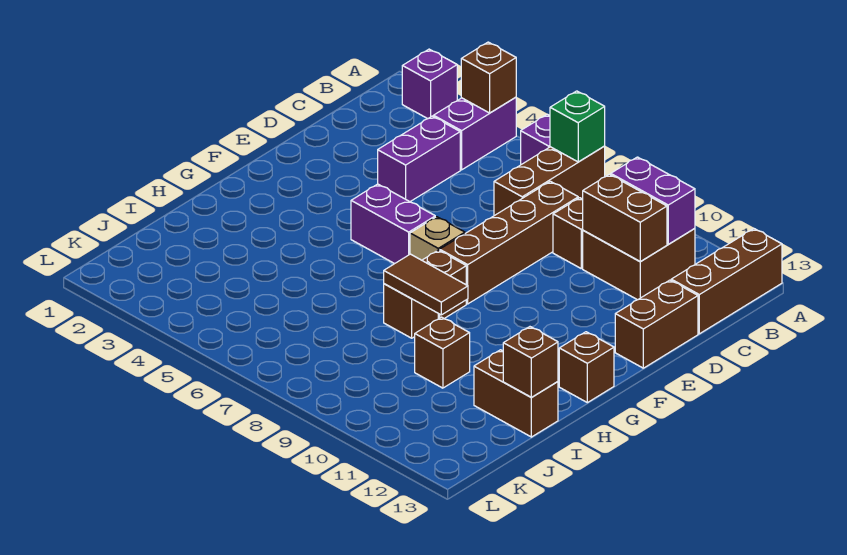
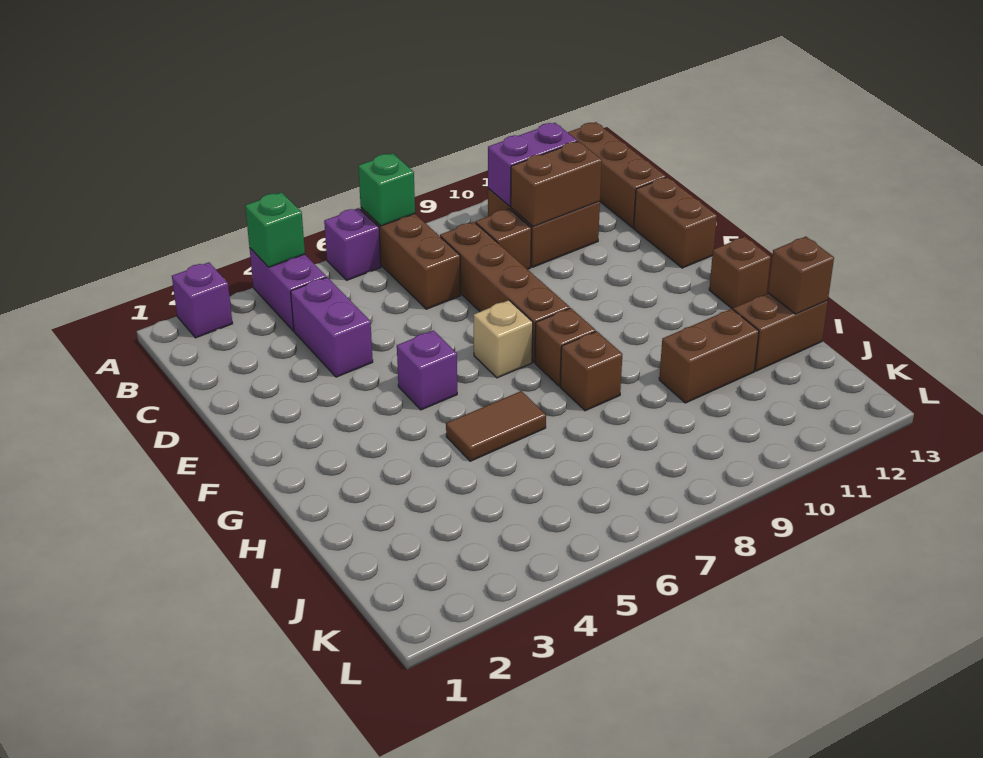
brown 1x1 brick [461,42,516,113] -> green 1x1 brick [245,192,305,267]
purple 1x2 brick [351,184,435,264] -> purple 1x1 brick [397,331,457,410]
brown 1x2 tile [384,254,468,315] -> brown 1x2 tile moved to [446,391,546,461]
brown 1x1 brick [415,317,470,388] -> brown 1x2 brick [659,309,759,403]

